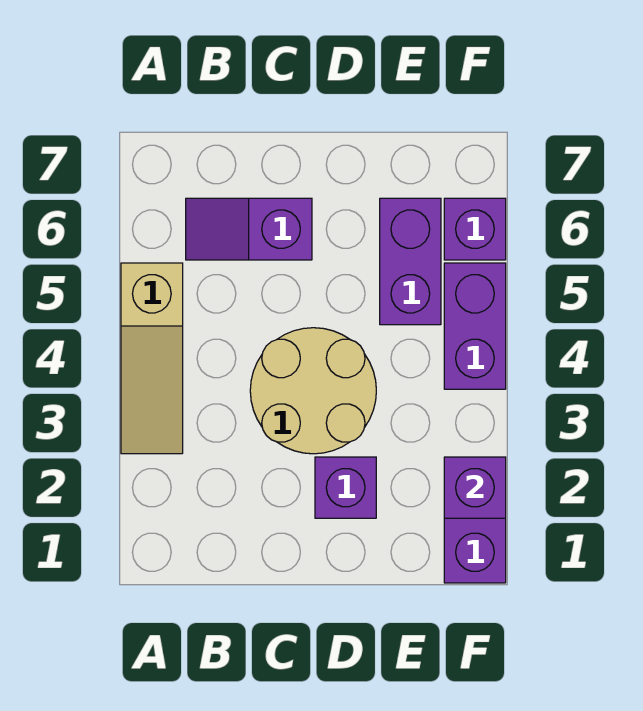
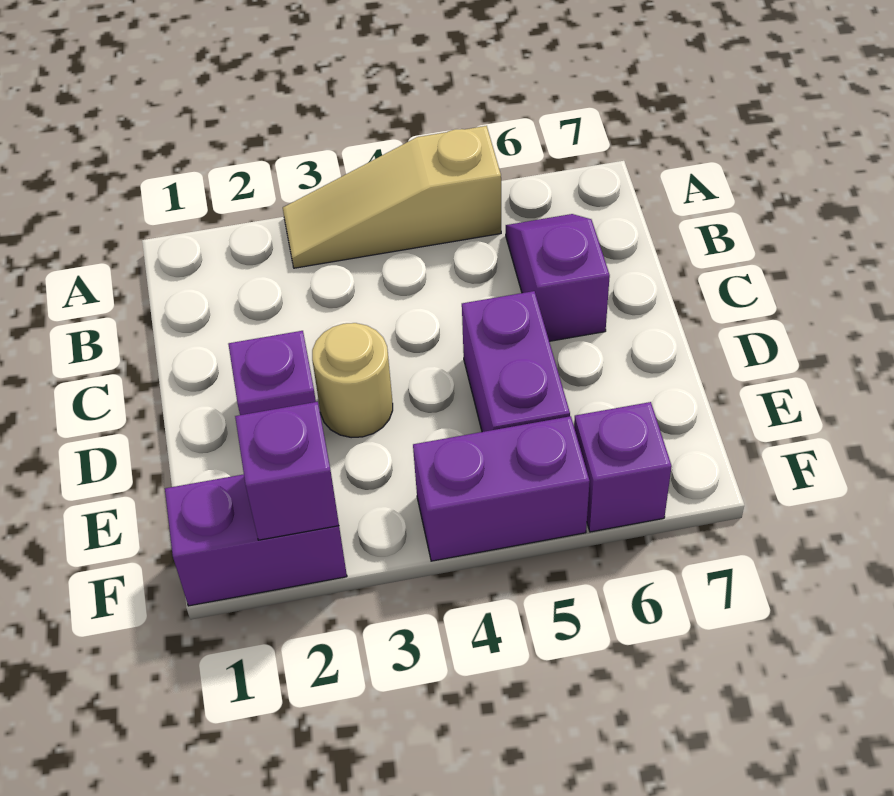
tan 2x2 round brick [250,328,376,454] -> tan 1x1 round brick [312,323,393,438]
purple 1x2 brick [380,198,441,325] -> purple 1x2 brick turned to [462,291,570,432]

